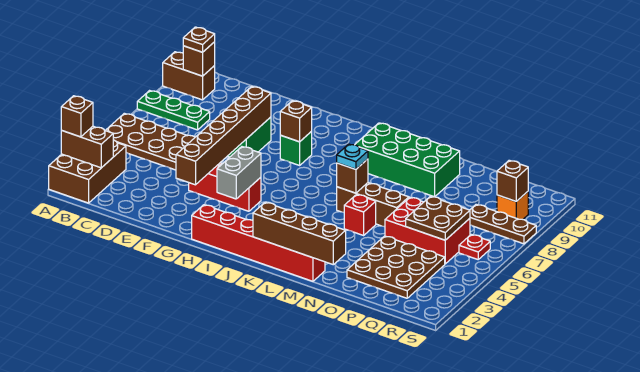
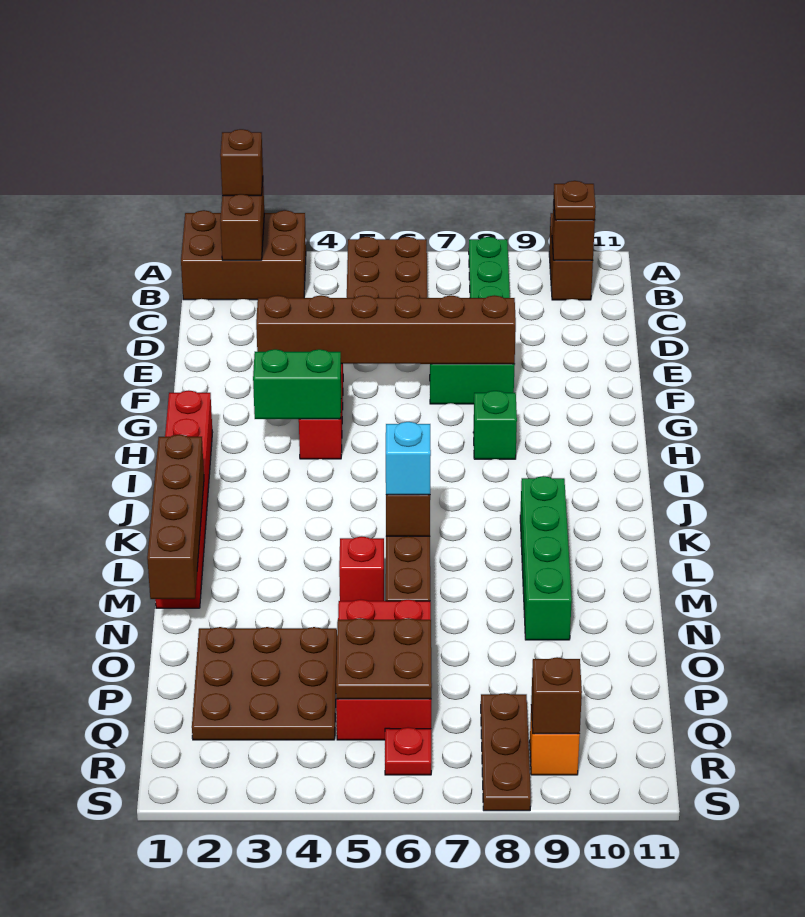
grey 1x2 brick [217,147,261,199] -> green 1x2 brick [253,349,341,419]
brown 1x1 brick [280,101,312,142] -> none
green 2x4 brick [355,123,460,197] -> green 1x4 brick [520,476,572,640]
cyan 1x1 plate [337,144,368,169] -> cyan 1x1 brick [386,422,431,495]

